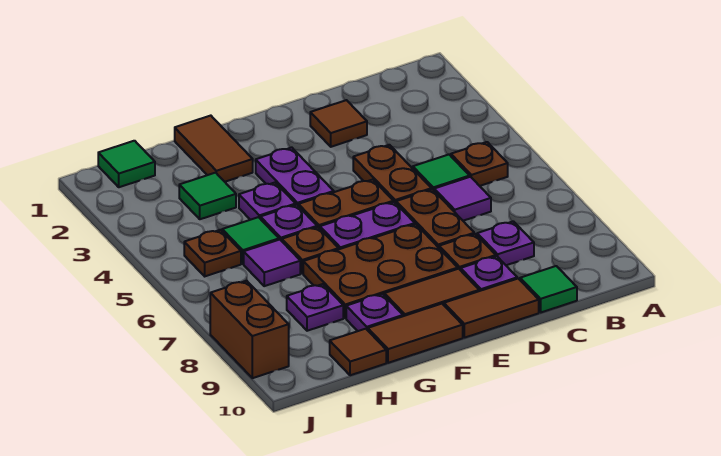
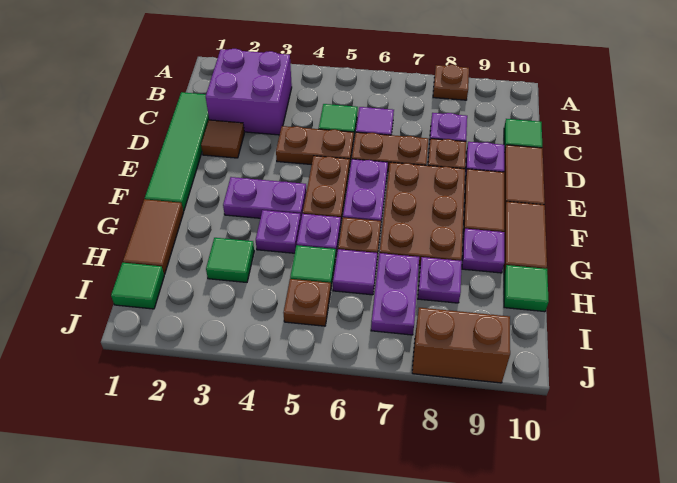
none -> purple 2x2 brick [206,49,292,135]
brown 1x1 plate [451,142,508,186] -> brown 1x1 plate moved to [433,65,469,100]
none -> green 1x4 tile [145,92,209,211]
brown 1x2 tile [175,116,253,182] -> brown 1x2 tile turned to [123,199,183,274]
none -> purple 1x2 plate [371,253,419,335]
brown 1x1 tile [330,329,386,375] -> green 1x1 tile [504,265,549,312]

